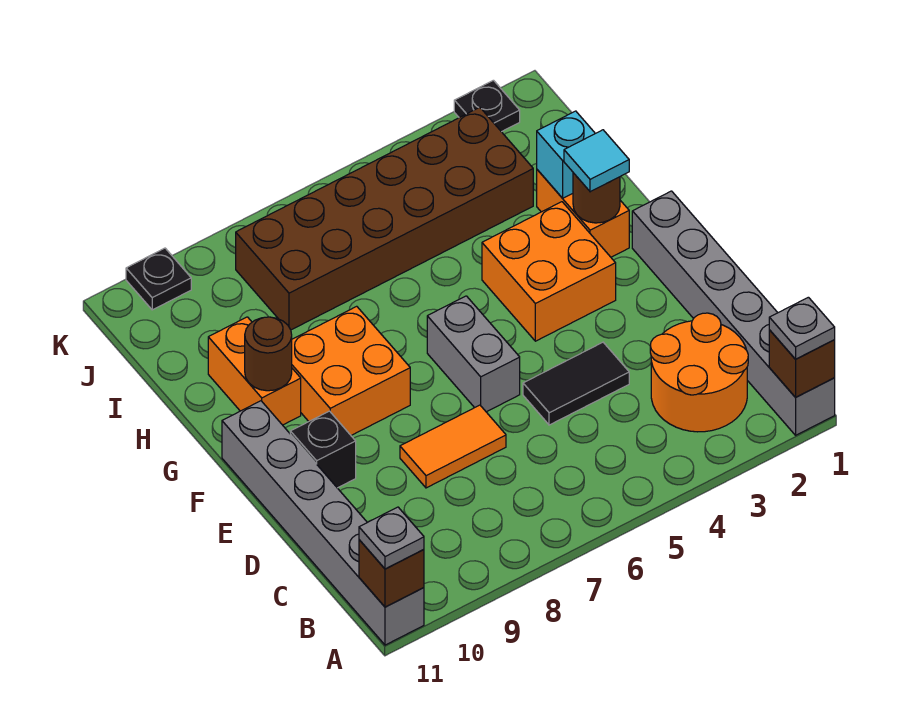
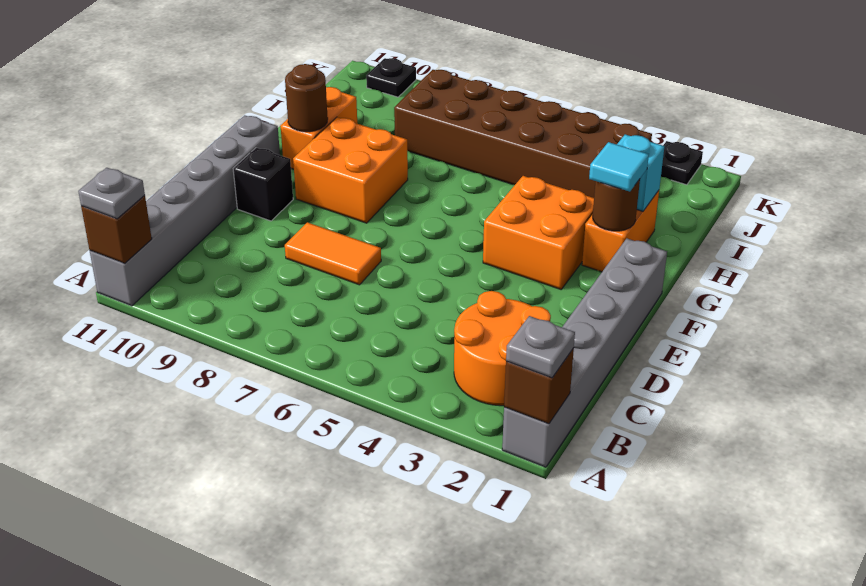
black 1x2 tile [523,342,629,425] -> none
grey 1x2 brick [427,296,520,412] -> none

